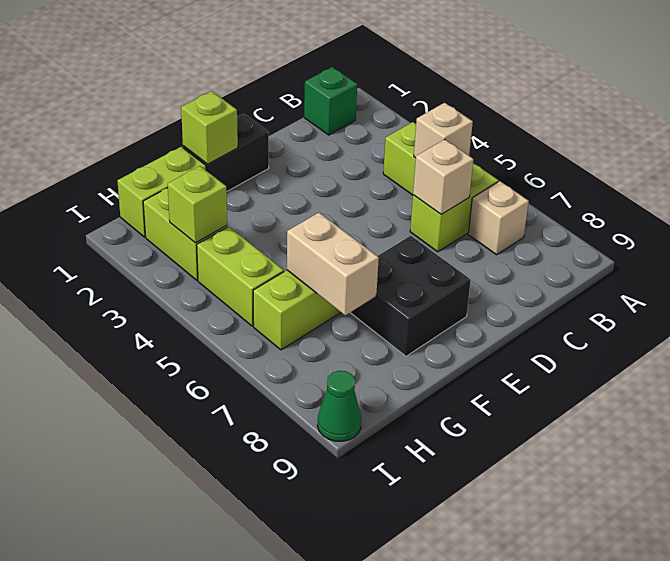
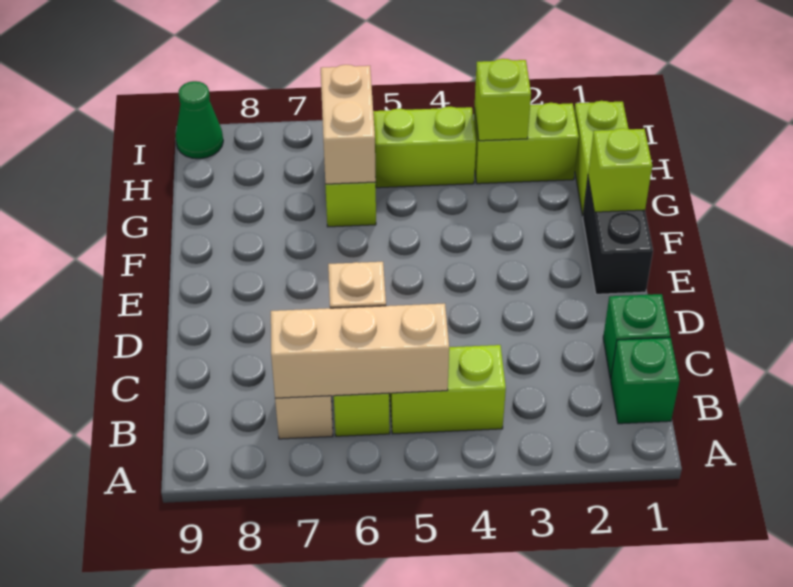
tan 1x1 brick [414,103,473,158] -> tan 1x3 brick [271,303,449,398]
none -> green 1x1 brick [603,294,670,379]
black 2x2 brick [350,236,471,356] -> none
tan 1x2 brick [287,213,379,315] -> tan 1x2 brick turned to [321,65,376,184]

